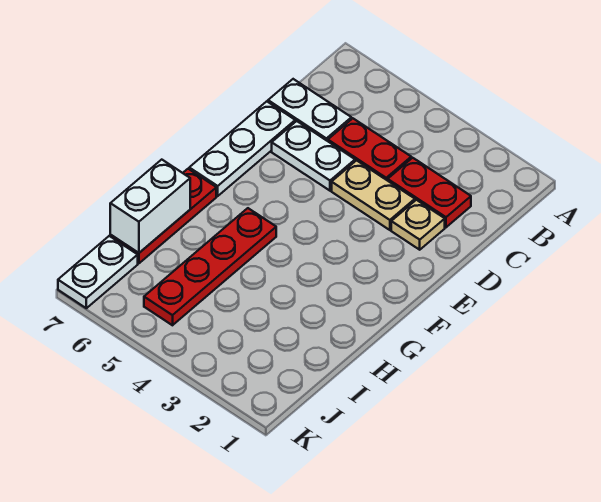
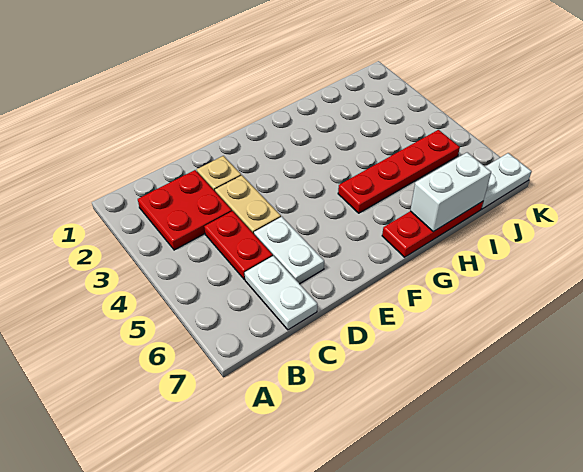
red 1x2 plate [388,158,471,227] -> red 2x2 plate [138,170,232,250]
white 1x3 plate [189,101,295,196] -> none

